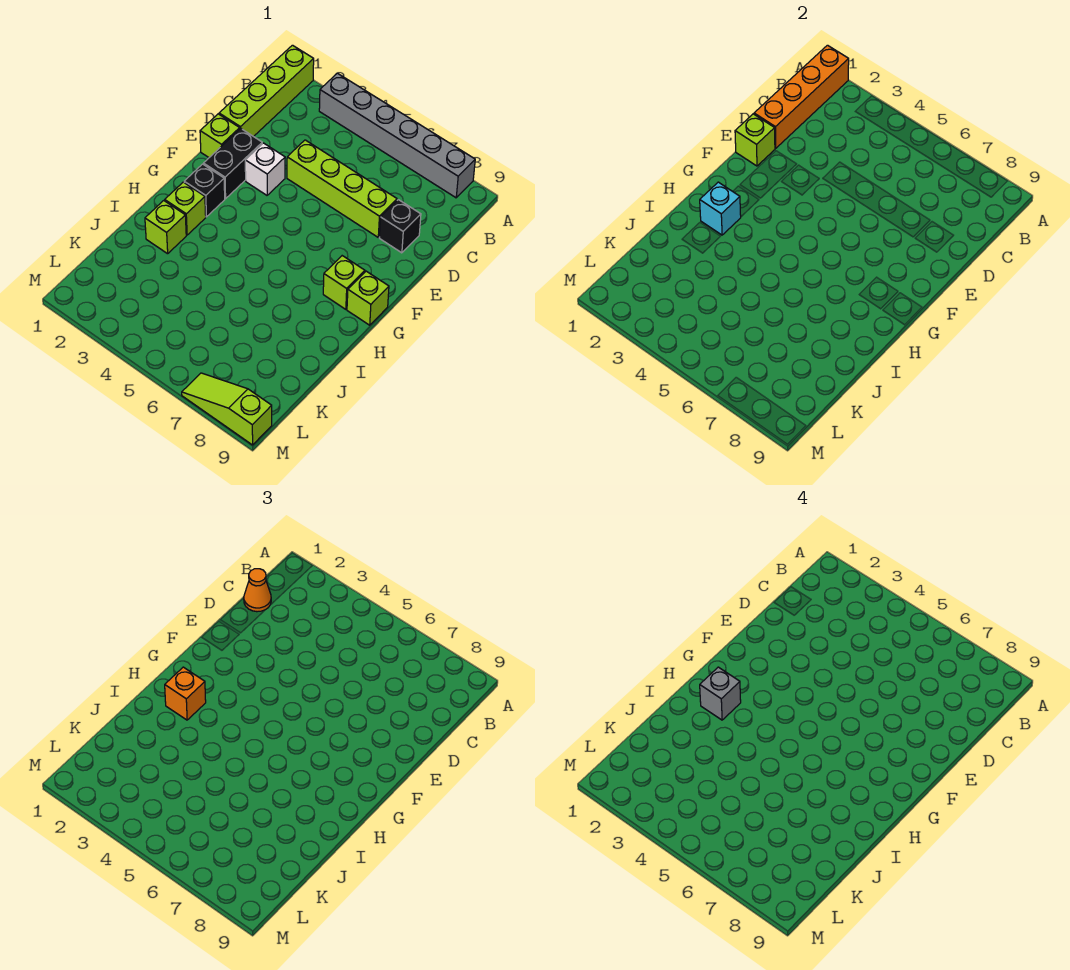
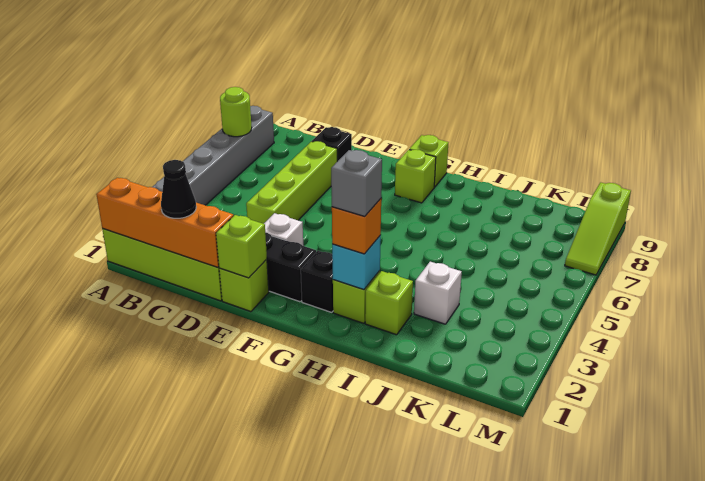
none -> lime 1x1 round brick [220,87,252,137]
orange 1x1 cone [244,569,271,612] -> black 1x1 cone [161,160,196,218]
none -> white 1x1 brick [414,262,462,324]

